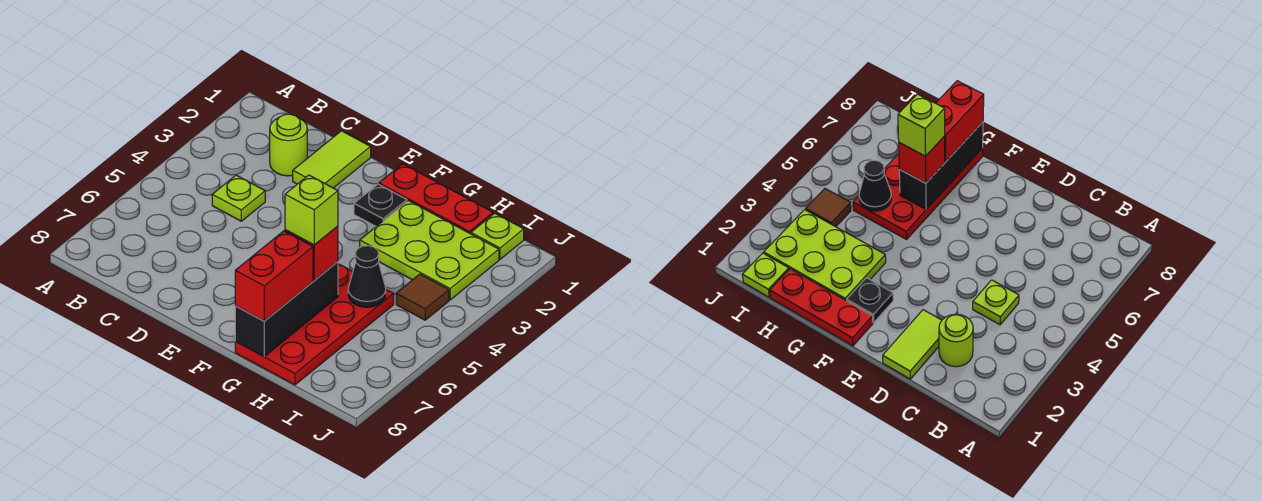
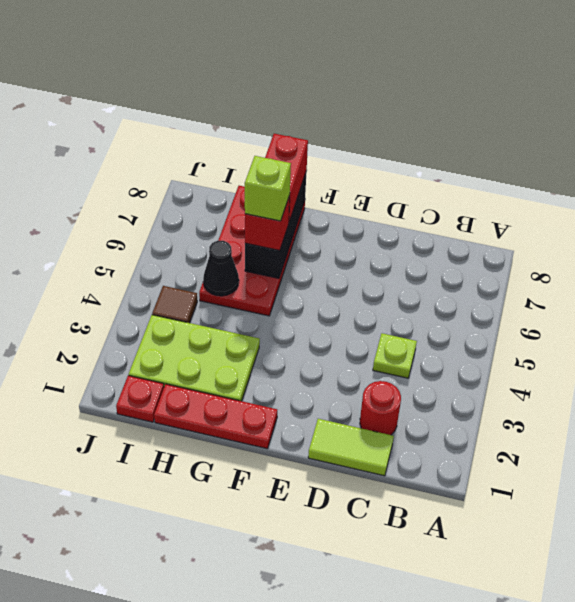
lime 1x1 round brick [270,114,307,176] -> red 1x1 round brick [360,381,401,435]
lime 1x2 tile [293,131,371,188] -> lime 1x2 tile turned to [308,419,394,476]
black 1x1 plate [354,184,407,226] -> none
lime 1x1 plate [471,213,524,259] -> red 1x1 plate [116,375,164,422]

